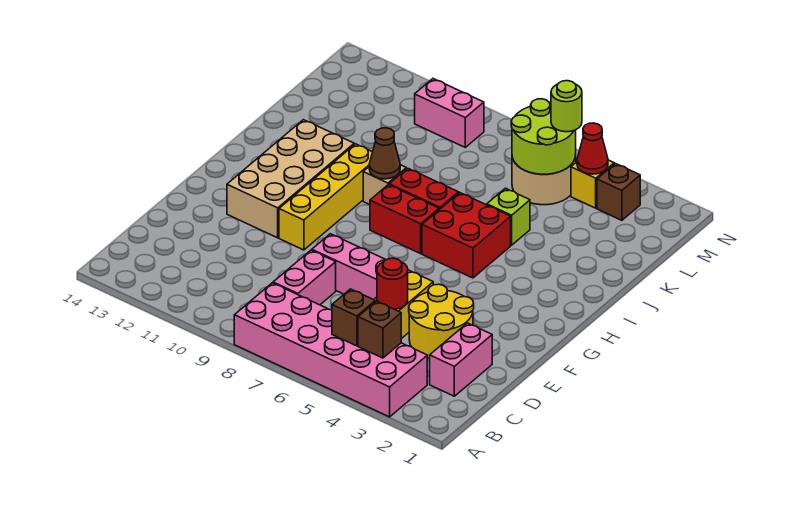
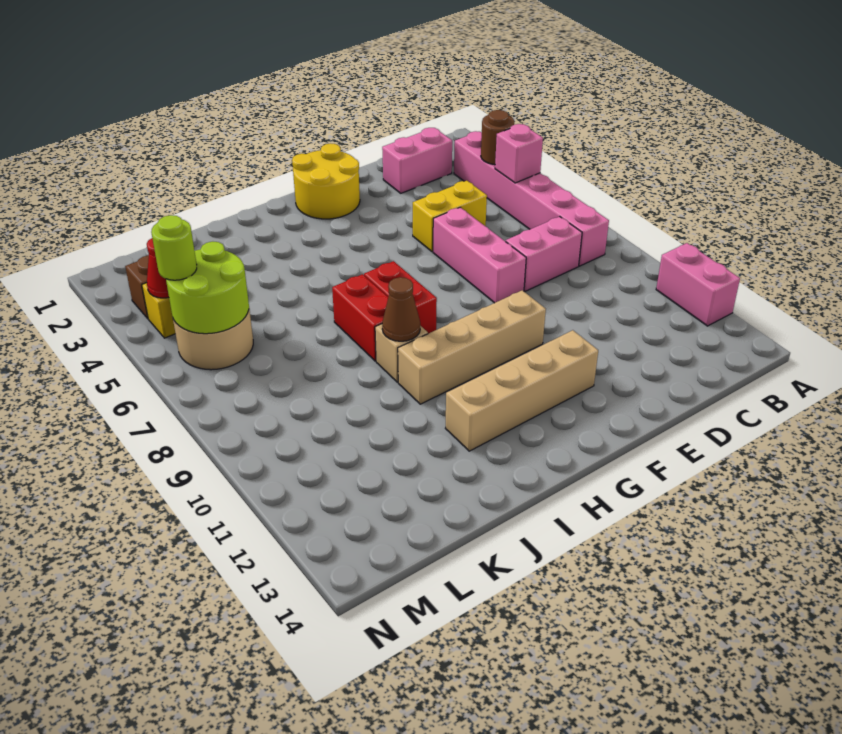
pink 2x6 brick [234,283,427,417] -> pink 1x6 brick [454,131,609,266]
brown 1x1 brick [358,301,401,358] -> brown 1x1 round brick [481,110,514,164]
brown 1x1 brick [332,289,375,346] -> pink 1x1 brick [495,124,543,183]
yellow 2x2 round brick [409,284,474,359] -> yellow 2x2 round brick moved to [292,143,360,219]
red 1x1 round brick [377,258,408,309] -> none
yellow 1x4 brick [279,144,372,250] -> tan 1x4 brick [398,290,546,404]
tan 2x4 brick [227,120,354,238] -> tan 1x4 brick [445,330,598,451]
red 2x2 brick [422,193,511,278] -> none
lime 1x1 brick [487,188,530,245] -> none
pink 1x2 brick [415,79,484,147] -> pink 1x2 brick moved to [656,243,740,326]

